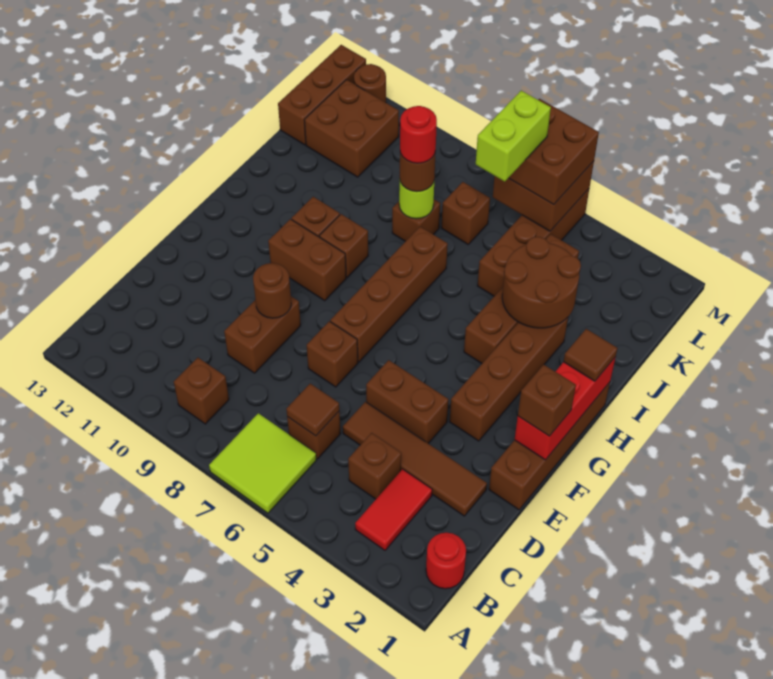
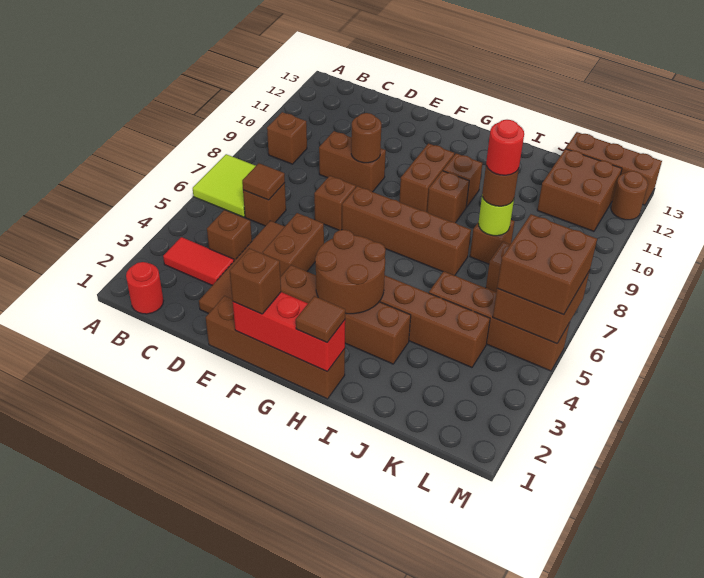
brown 2x2 round brick [502,237,581,328] -> brown 2x2 round brick moved to [315,230,386,314]
lime 1x2 brick [476,91,551,182] -> none

